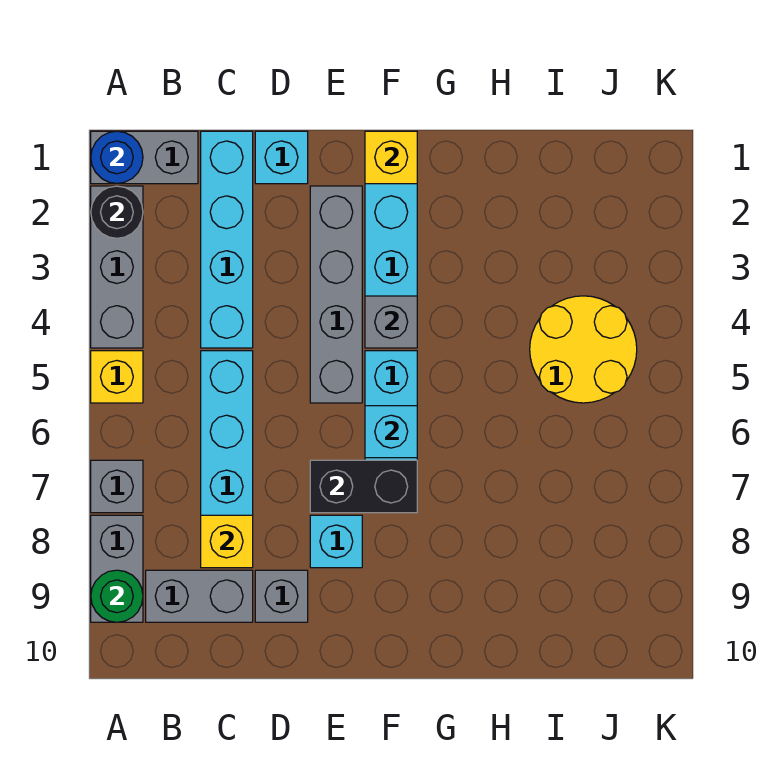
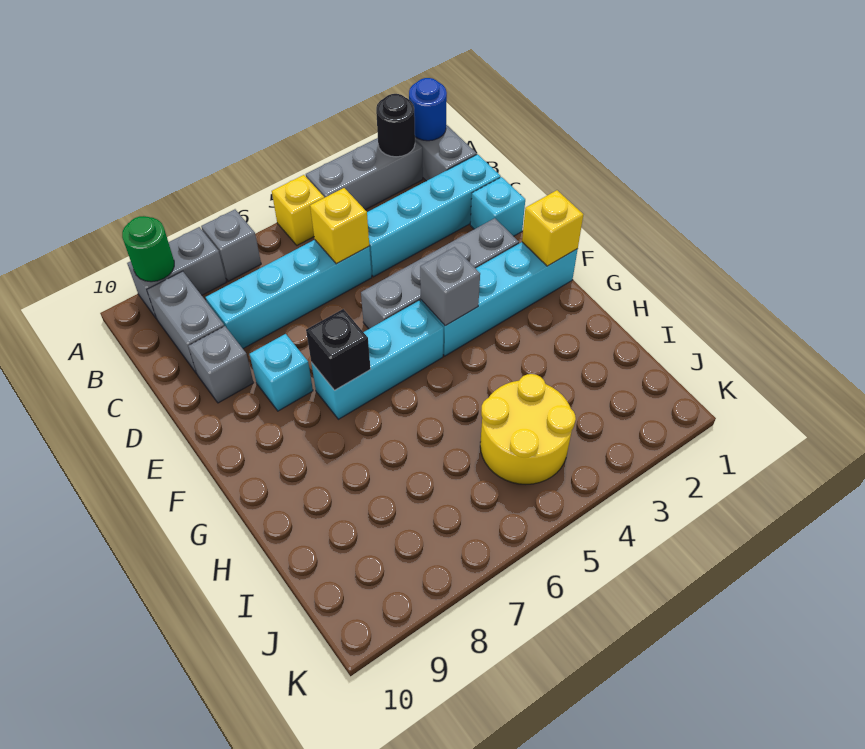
yellow 1x1 brick [201,515,253,568] -> yellow 1x1 brick moved to [310,188,369,264]
black 1x2 brick [310,460,417,513] -> black 1x1 brick [306,309,371,390]
cyan 1x1 brick [365,406,417,458] -> none

